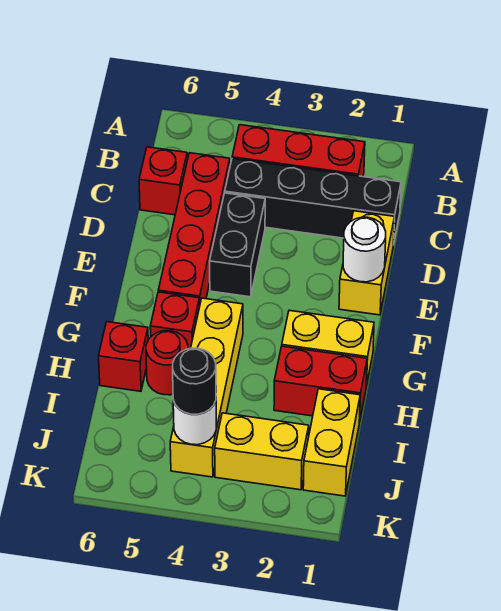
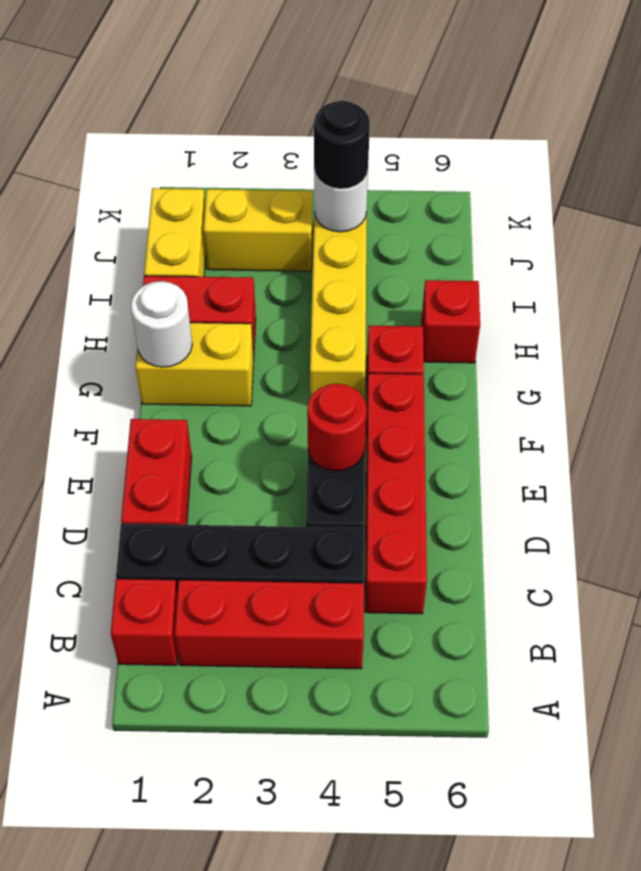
red 1x1 brick [139,147,187,215] -> red 1x1 brick moved to [111,579,178,665]
yellow 1x2 brick [339,211,394,315] -> red 1x2 brick [121,419,192,525]
white 1x1 round brick [343,217,386,282] -> white 1x1 round brick moved to [131,281,192,367]
red 1x1 round brick [146,331,188,395] -> red 1x1 round brick moved to [307,384,367,471]

